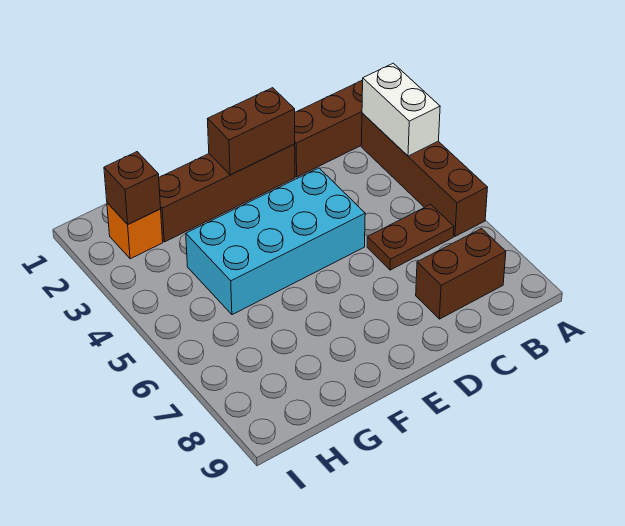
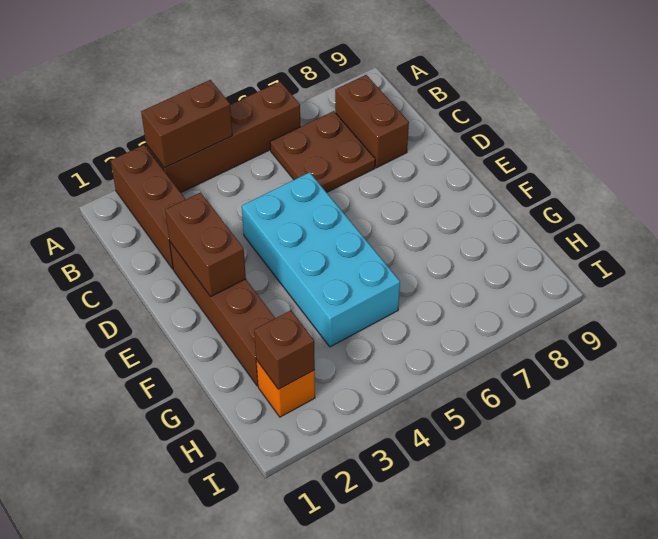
white 1x2 brick [362,63,440,156] -> brown 1x2 brick [141,80,232,168]
brown 1x2 plate [367,204,454,270] -> brown 2x2 plate [270,111,375,192]

